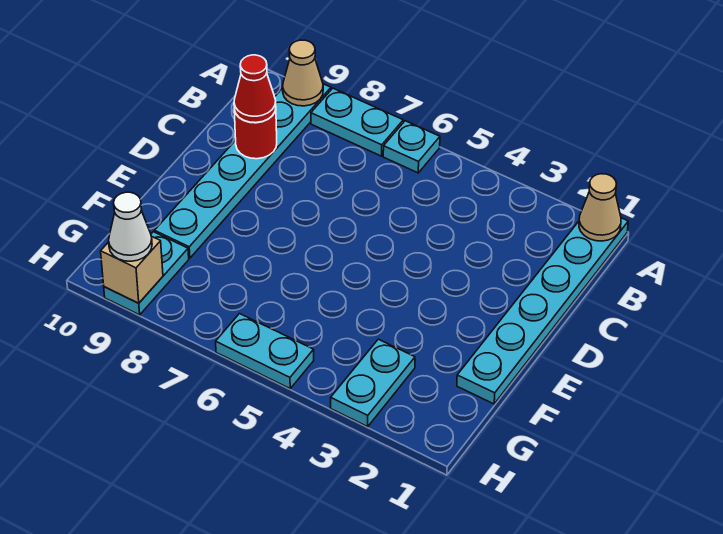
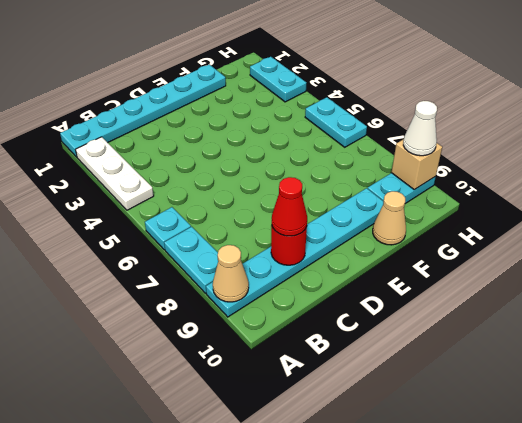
tan 1x1 cone [579,174,621,241] -> tan 1x1 cone moved to [373,191,406,245]
none -> white 1x3 plate [76,137,154,210]
cyan 1x2 plate [331,339,415,427] -> cyan 1x2 plate turned to [250,57,306,102]

